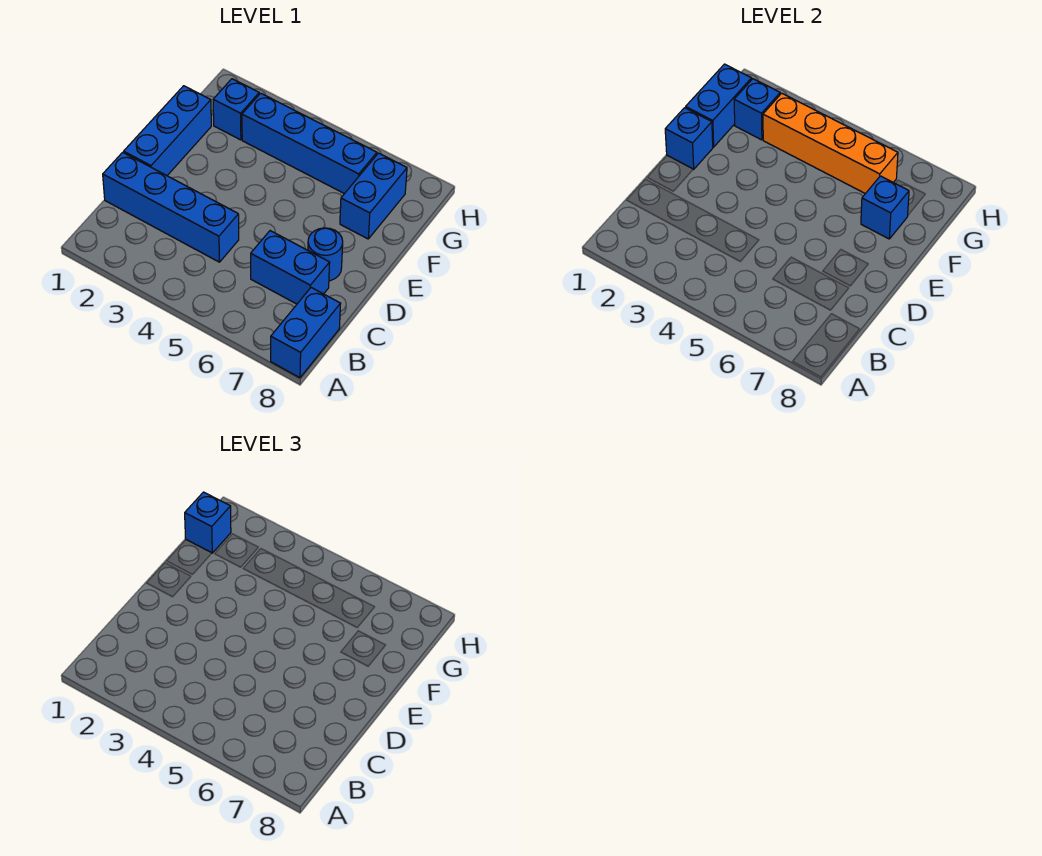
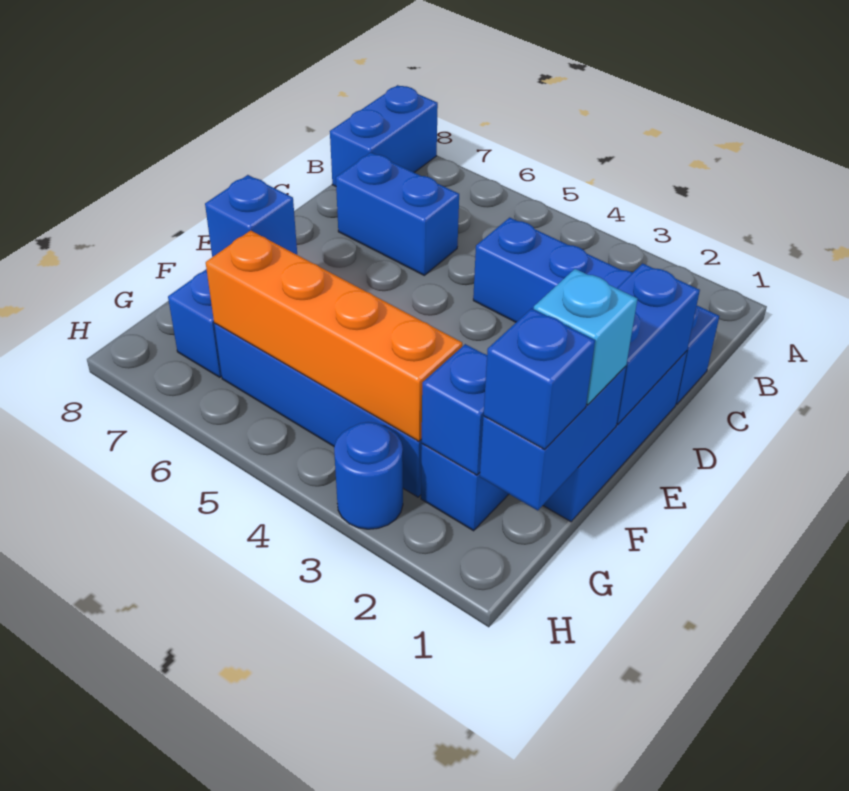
blue 1x1 round brick [308,228,343,281] -> blue 1x1 round brick moved to [334,422,403,529]
blue 1x1 brick [665,108,713,169] -> blue 1x2 brick [617,263,700,424]
none -> cyan 1x1 brick [534,269,637,405]

